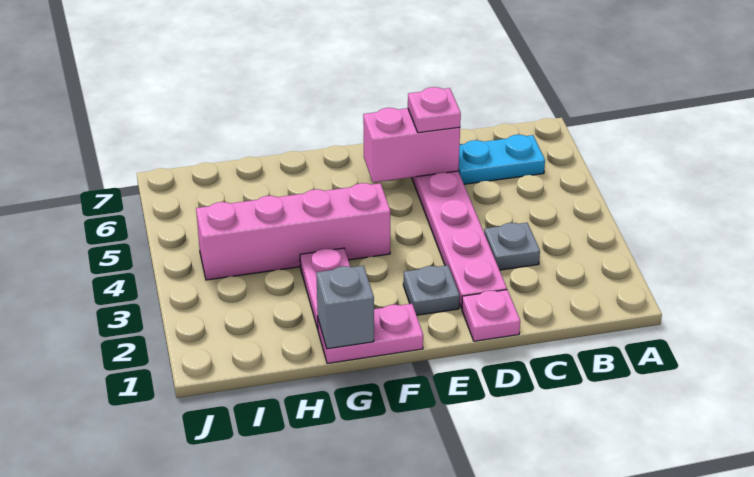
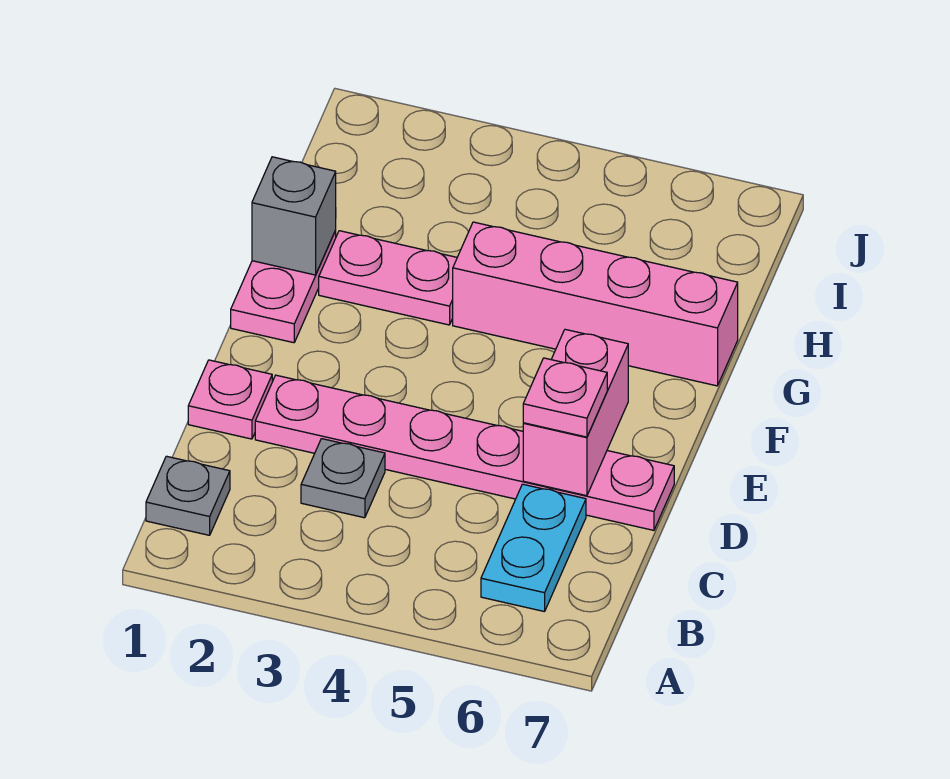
grey 1x1 plate [403,265,460,315] -> grey 1x1 plate moved to [146,456,230,535]
pink 1x4 brick [196,183,390,280] -> pink 1x4 brick turned to [453,222,738,386]

